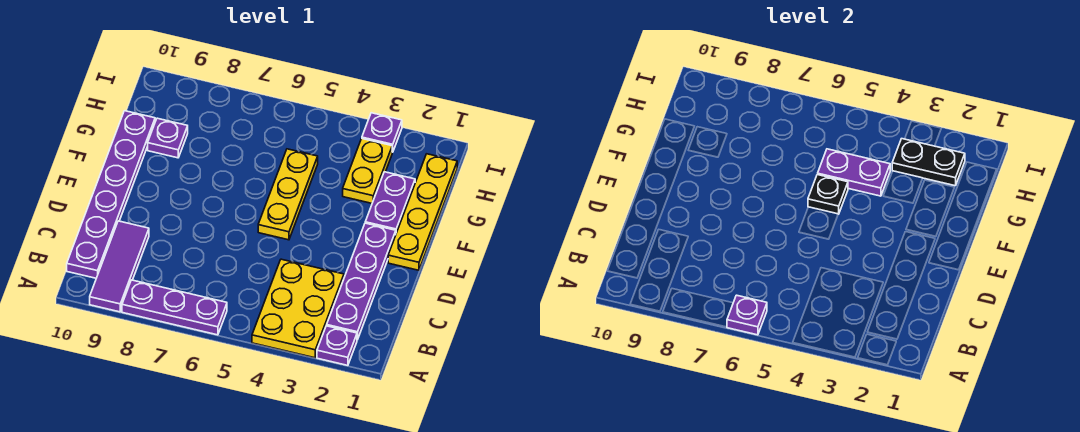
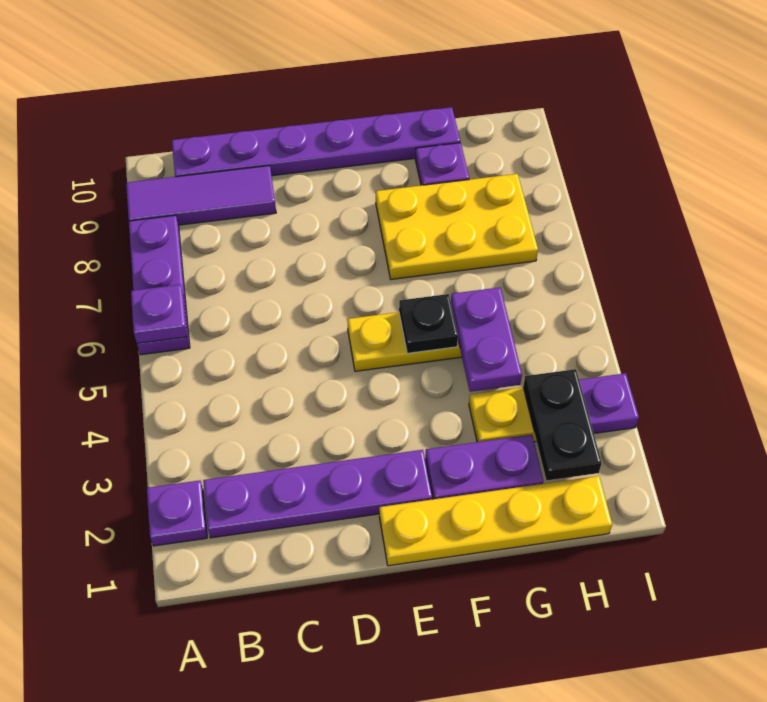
yellow 2x3 plate [252,259,344,358] -> yellow 2x3 plate moved to [376,174,538,279]

